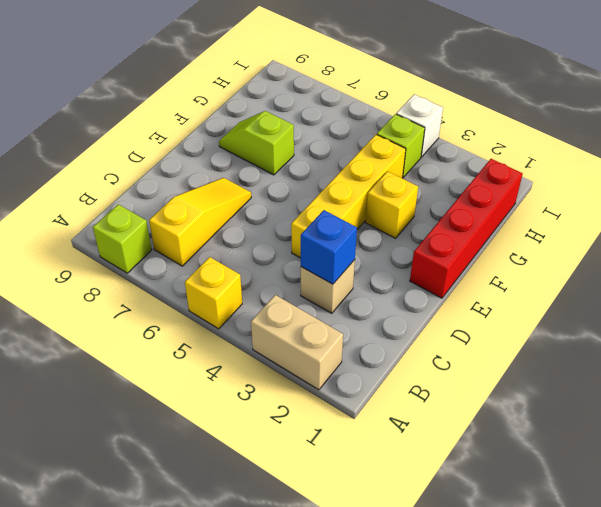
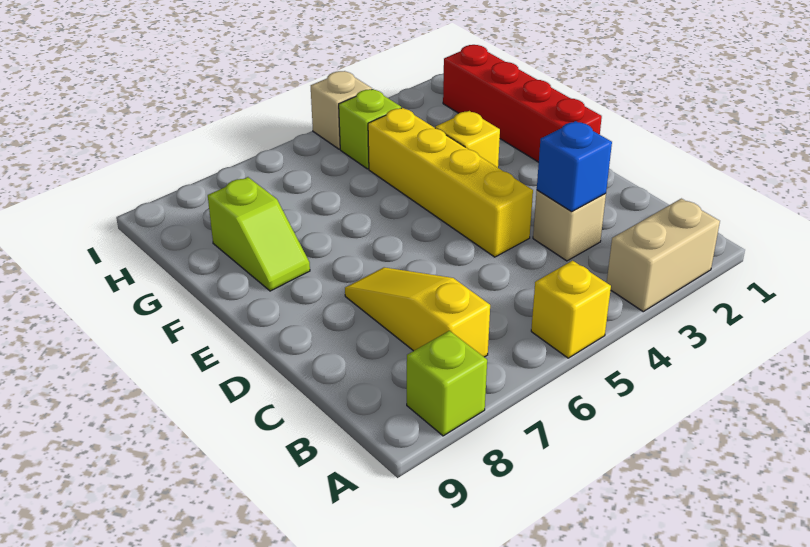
lime 1x2 slope [219,111,294,175] -> lime 1x2 slope turned to [208,177,310,291]
white 1x1 brick [396,94,443,157] -> tan 1x1 brick [311,71,372,149]

